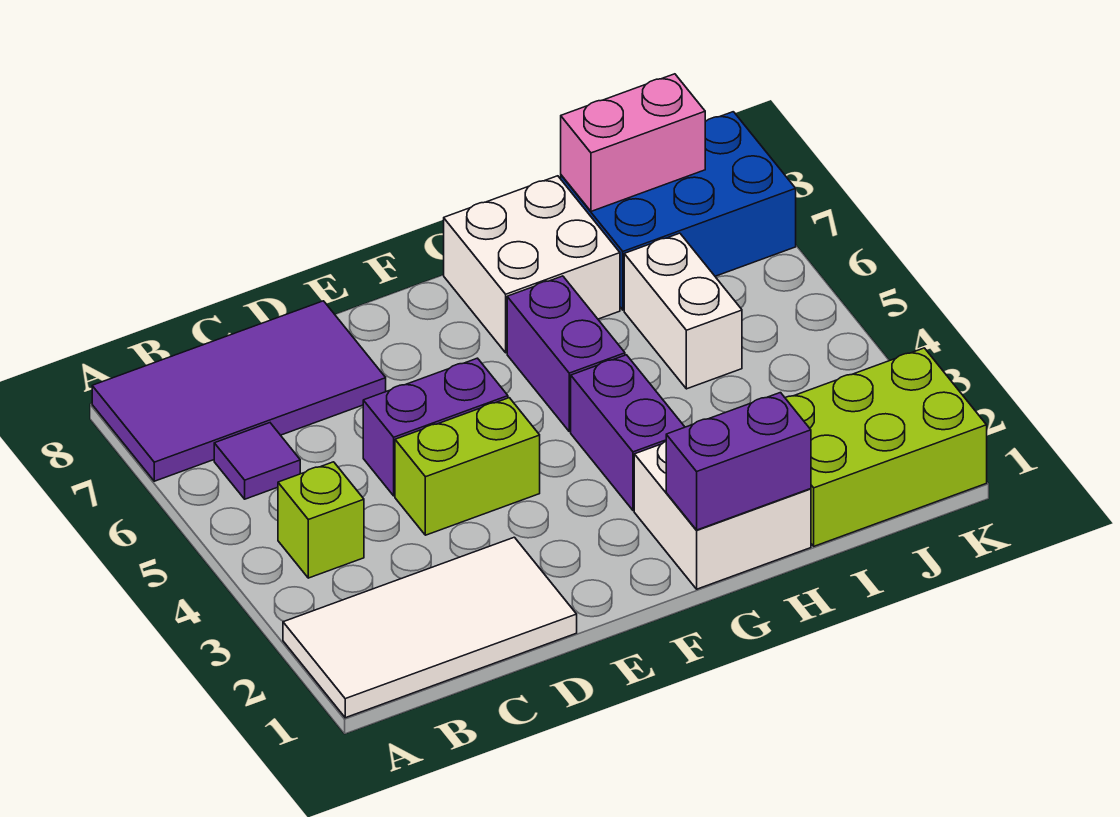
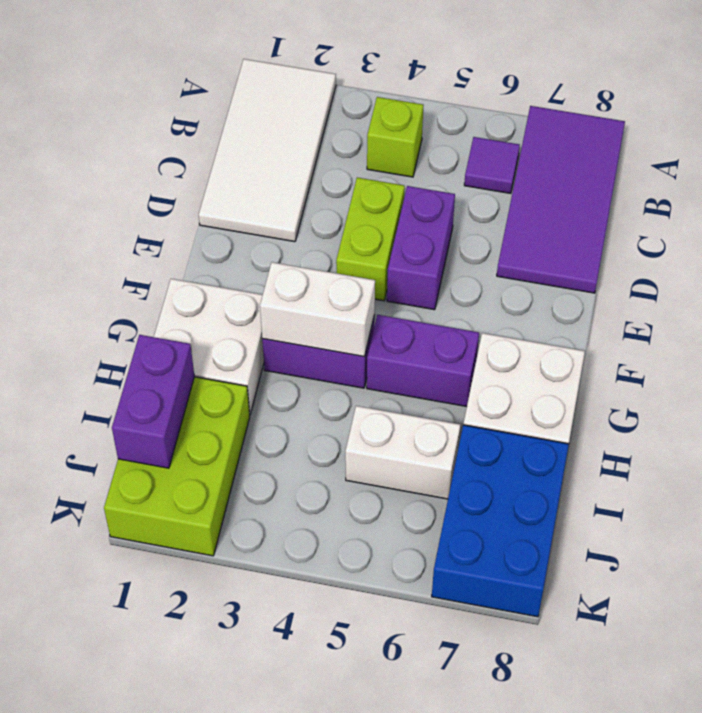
purple 1x2 brick [666,393,811,530] -> purple 1x2 brick moved to [112,335,194,468]
none -> white 1x2 brick [260,262,375,357]
pink 1x2 brick [561,74,705,211] -> none

